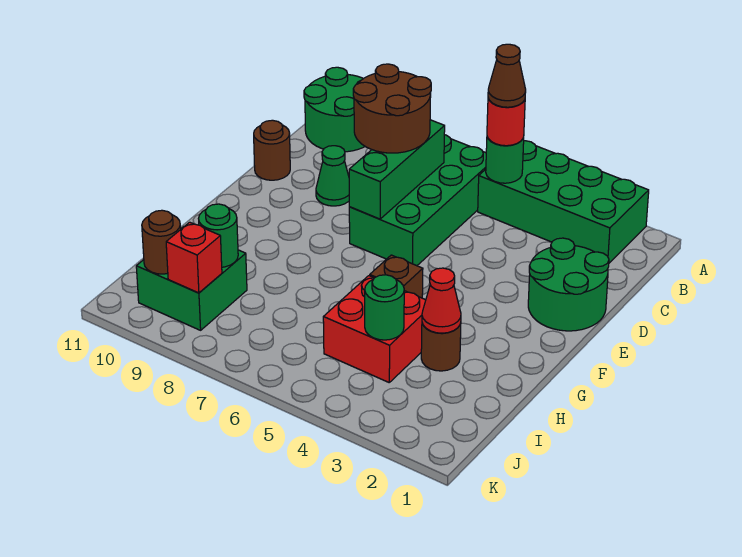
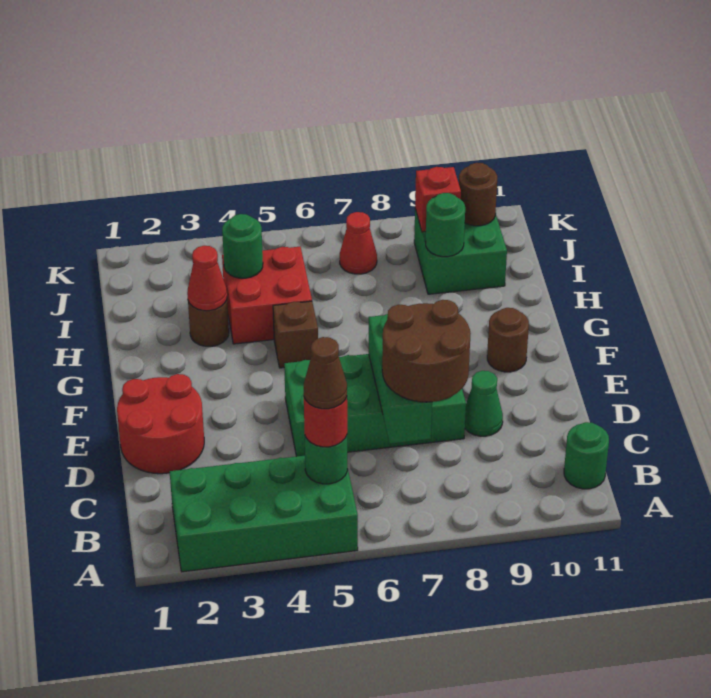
green 2x2 round brick [304,67,365,152] -> green 1x1 round brick [564,422,609,489]
green 2x4 brick [349,135,486,266] -> green 2x4 brick turned to [284,354,466,456]
green 2x2 round brick [528,238,609,331] -> red 2x2 round brick [117,374,204,474]
brown 1x1 round brick [254,120,290,180] -> brown 1x1 round brick moved to [487,308,529,372]
none -> red 1x1 cone [340,212,377,274]

